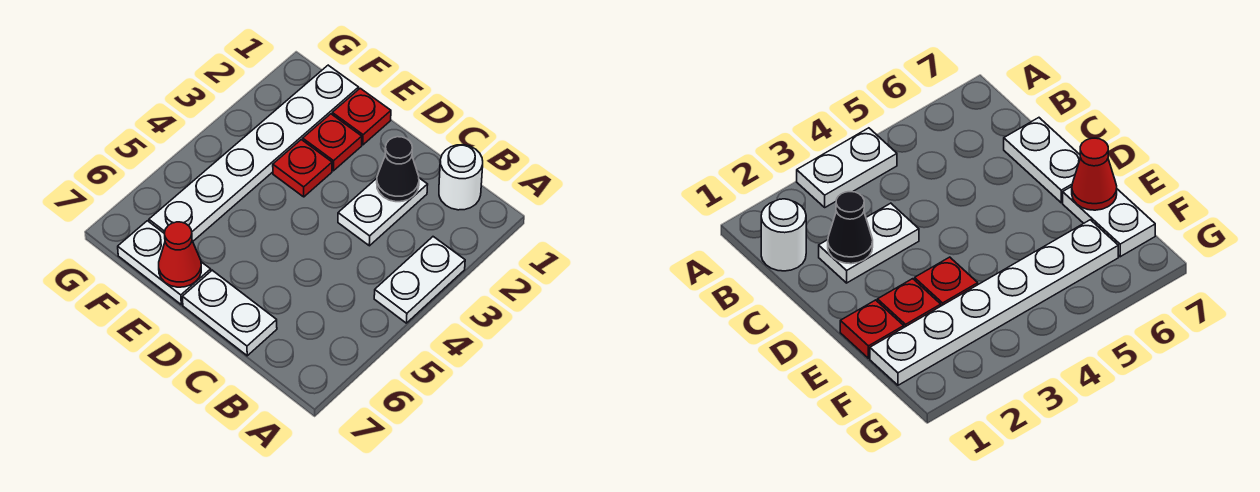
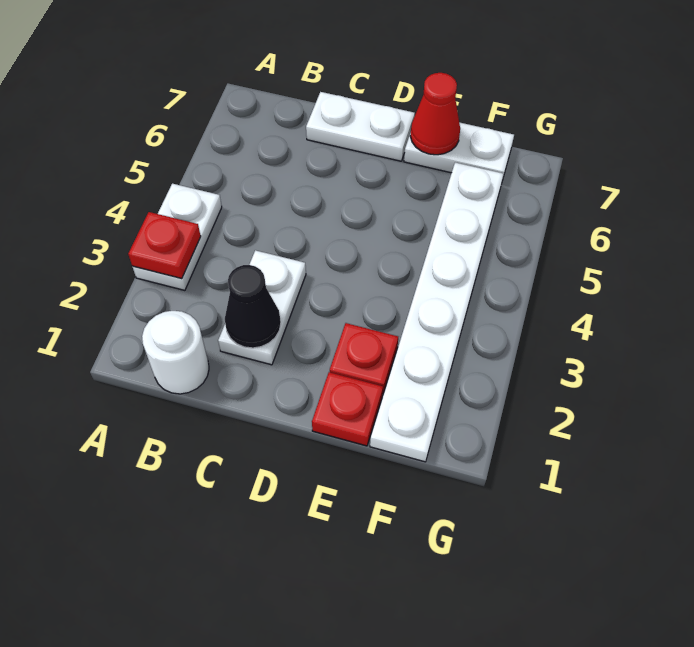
red 1x1 plate [273,140,332,197] -> red 1x1 plate moved to [128,212,201,279]

